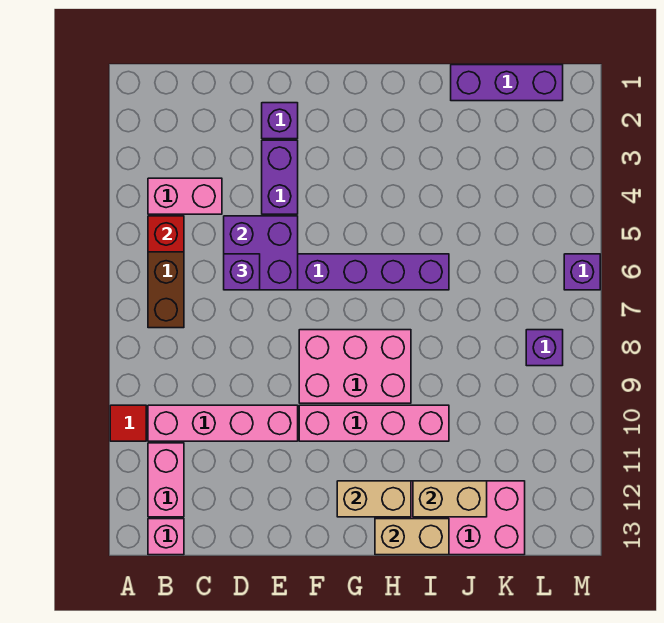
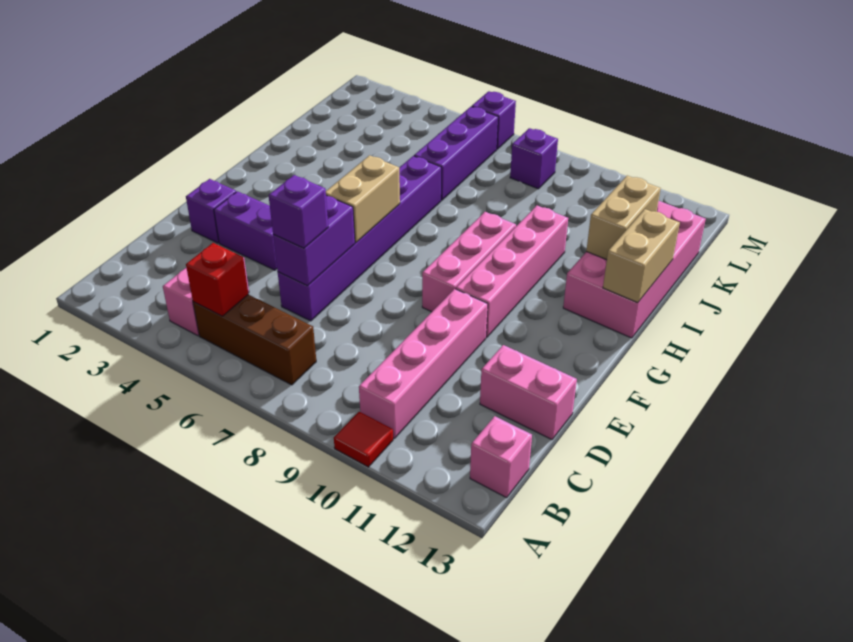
pink 1x2 brick [148,443,184,517] -> pink 1x2 brick moved to [480,345,577,439]
purple 2x2 brick [224,216,298,290] -> purple 1x2 brick [273,195,355,286]
pink 2x3 brick [299,330,411,403] -> pink 1x3 brick [422,212,516,312]
tan 1x2 brick [337,481,411,517] -> tan 1x2 brick moved to [326,155,400,242]
purple 1x3 brick [451,65,563,101] -> purple 1x3 brick moved to [414,107,498,200]

